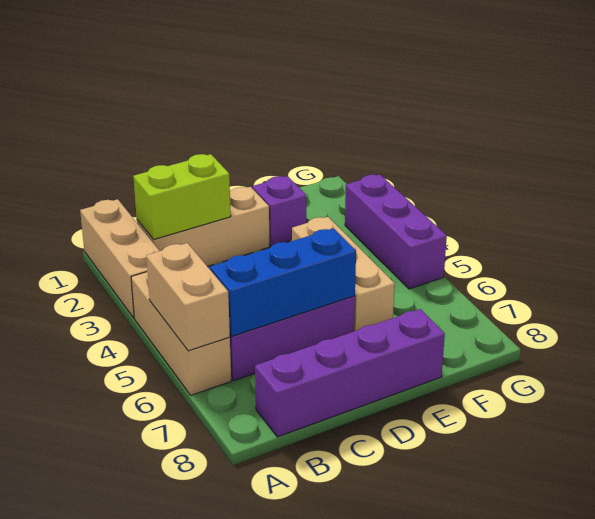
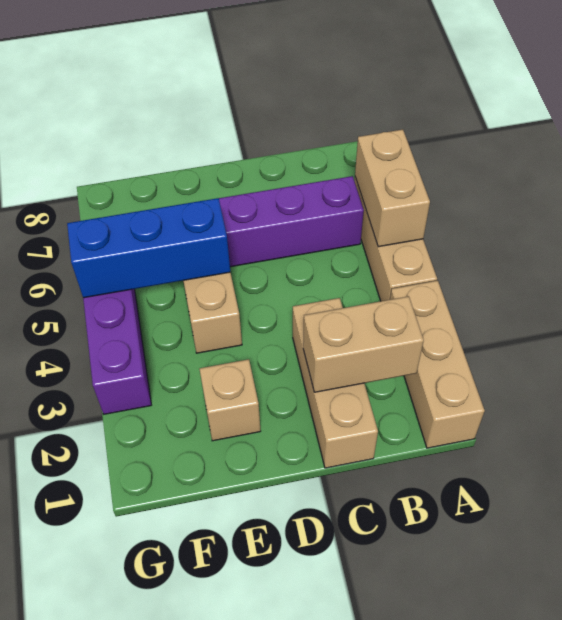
tan 1x3 brick [137,187,270,267] -> tan 1x3 brick turned to [293,298,378,468]
lime 1x2 brick [133,154,231,240] -> tan 1x2 brick [303,296,424,392]
blue 1x3 brick [210,228,356,336] -> blue 1x3 brick moved to [67,198,230,298]
purple 1x4 brick [255,309,445,437] -> none
purple 1x1 brick [252,176,306,246] -> tan 1x1 brick [200,359,261,441]

